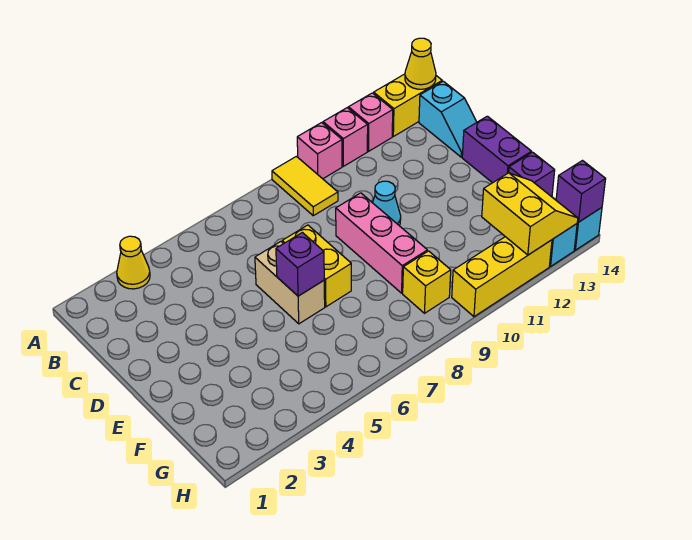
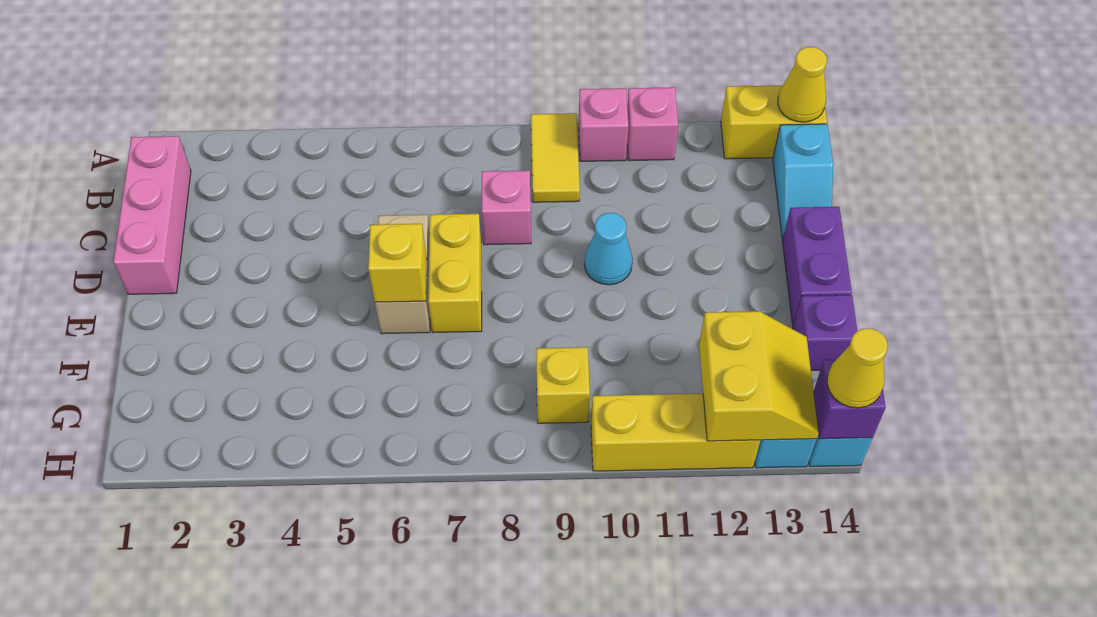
yellow 1x1 cone [117,236,150,289] -> yellow 1x1 cone moved to [827,328,888,408]
pink 1x1 brick [348,93,393,151] -> pink 1x1 brick moved to [482,170,531,245]
pink 1x3 brick [336,193,427,293] -> pink 1x3 brick moved to [113,136,191,294]
purple 1x1 brick [276,232,324,296] -> yellow 1x1 brick [368,224,427,302]

